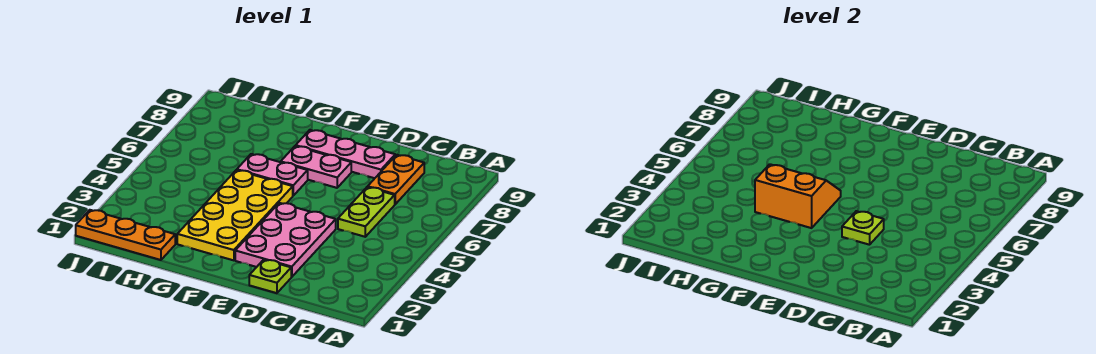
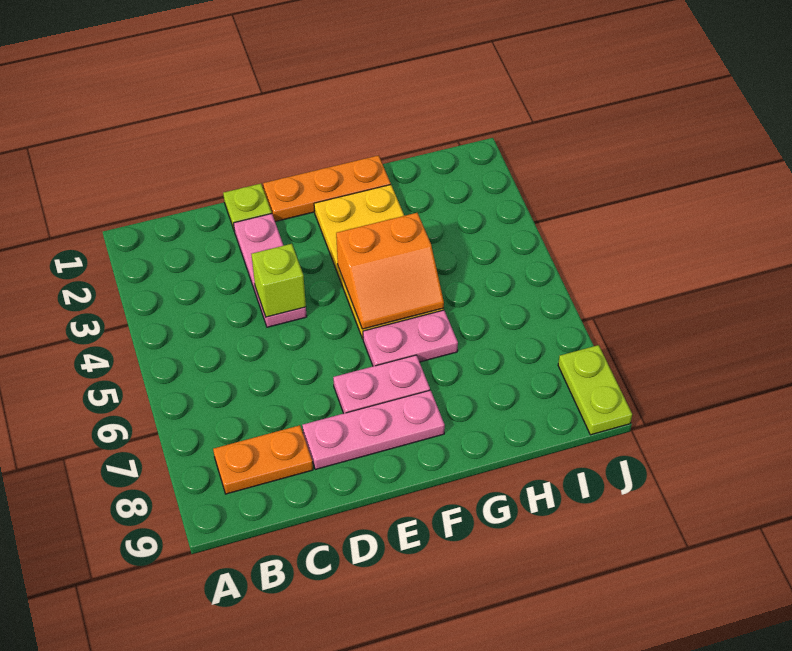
lime 1x2 plate [338,187,395,237] -> lime 1x2 plate moved to [558,345,632,435]
orange 1x2 plate [368,155,424,204] -> orange 1x2 plate turned to [213,425,313,494]
pink 2x3 plate [235,203,336,277] -> pink 1x3 plate [234,214,307,327]
lime 1x1 plate [842,211,884,245] -> lime 1x1 brick [251,244,306,317]
orange 1x3 plate [76,210,175,260] -> orange 1x3 plate moved to [263,155,391,222]

